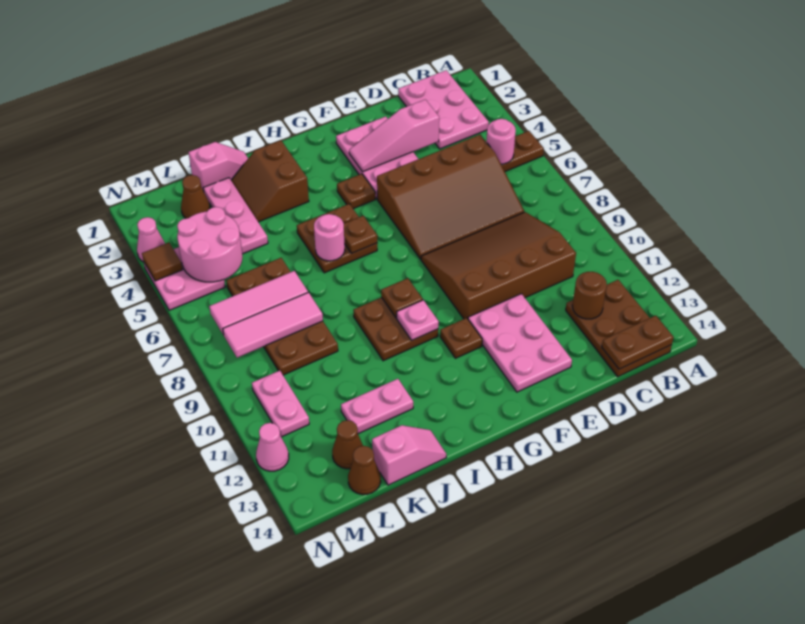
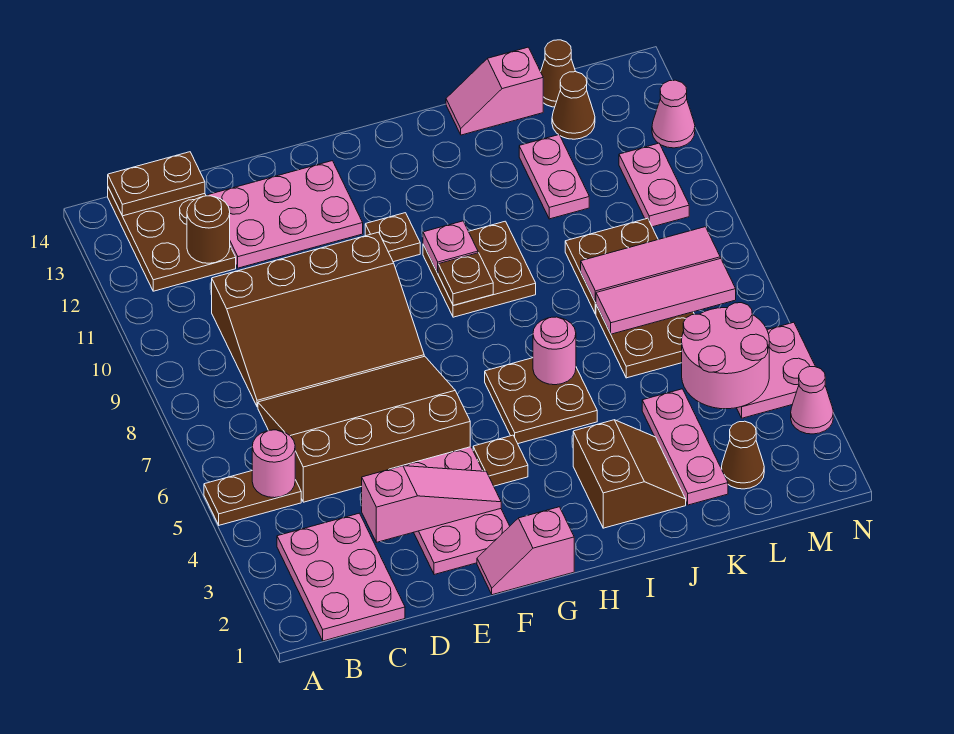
pink 2x3 plate [468,294,572,392] -> pink 2x3 plate turned to [208,161,363,268]
brown 1x1 plate [344,216,377,254] -> none
pink 1x2 slope [189,142,248,191] -> pink 1x2 slope moved to [477,507,574,595]
pink 1x2 plate [341,379,413,434] -> pink 1x2 plate turned to [519,135,589,219]
brown 1x1 tile [142,243,183,281] -> none

